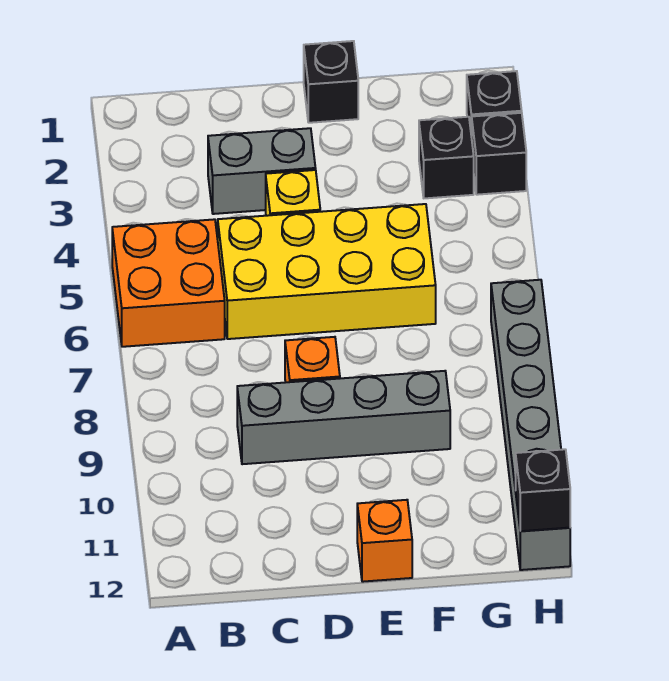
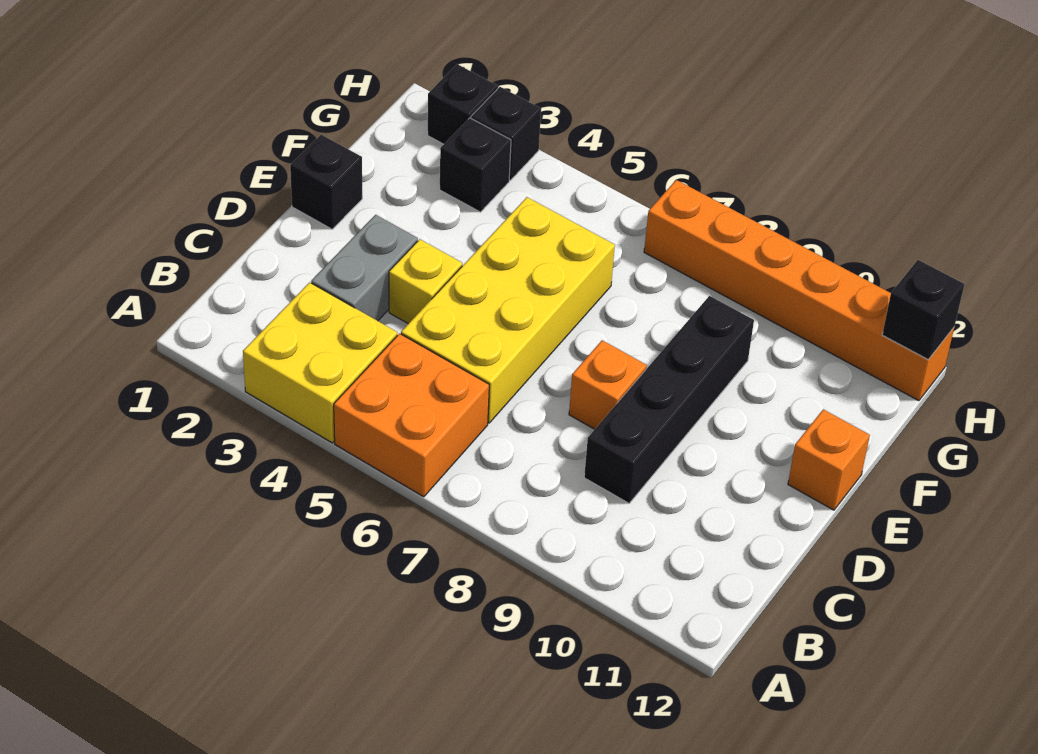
none -> yellow 2x2 brick [243,282,397,443]
grey 1x4 brick [237,371,450,464] -> black 1x4 brick [584,296,754,503]
grey 1x6 brick [491,280,570,570] -> orange 1x6 brick [644,180,954,401]

